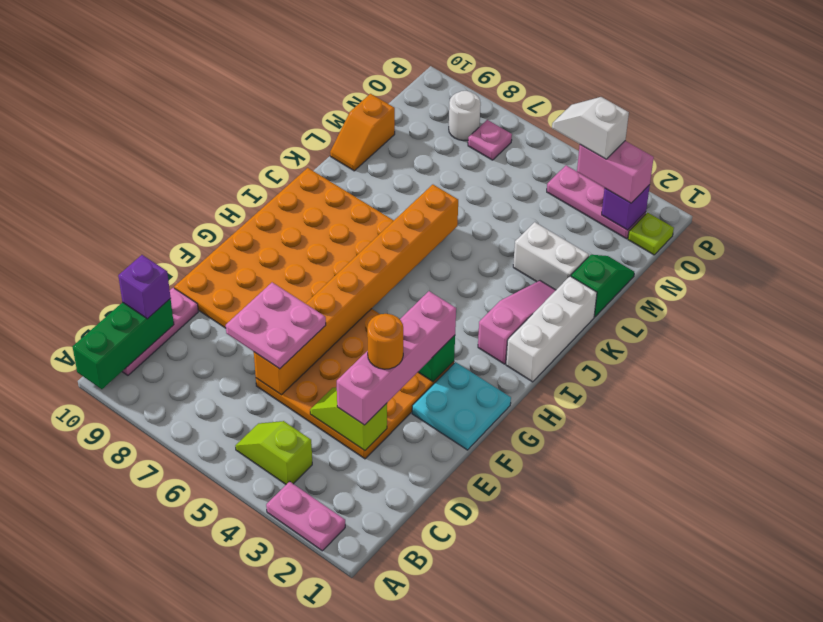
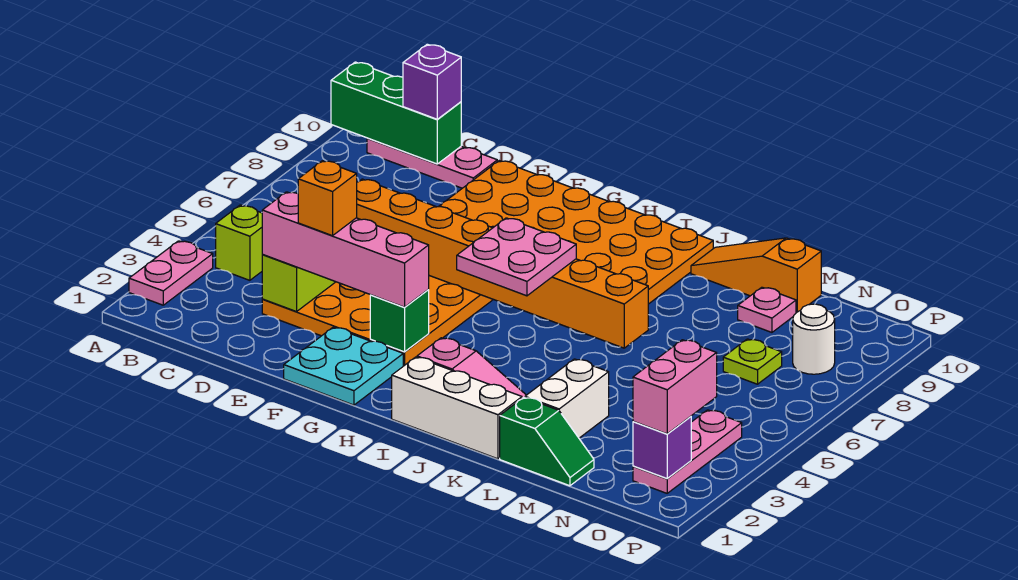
pink 2x2 plate [226,282,326,369] -> pink 2x2 plate moved to [457,218,576,296]
orange 1x1 round brick [367,314,403,369] -> orange 1x1 brick [298,161,357,236]
orange 1x2 slope [330,94,395,171] -> orange 1x3 slope [691,238,821,313]
lime 1x1 plate [628,213,674,255] -> lime 1x1 plate moved to [723,339,782,384]
white 1x2 slope [552,97,629,159] -> none
pink 1x1 plate [468,120,512,160] -> pink 1x1 plate moved to [738,287,796,332]

